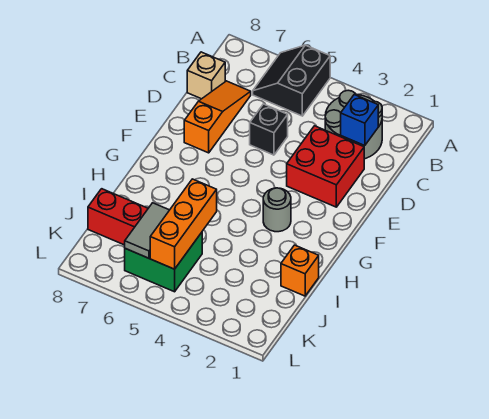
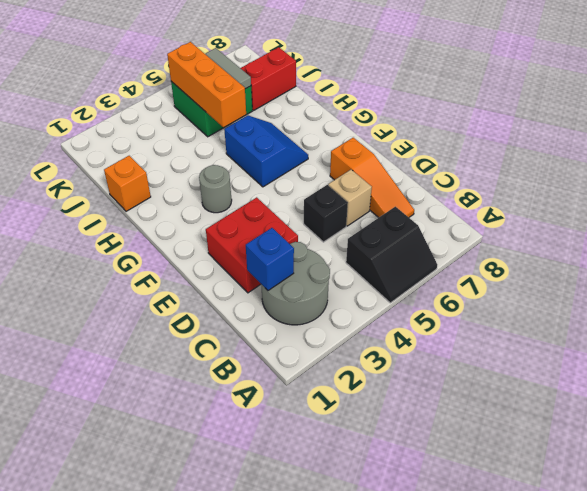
black 2x2 slope [253,45,330,116] -> black 2x2 slope turned to [346,207,437,303]
tan 1x1 brick [187,52,225,99] -> tan 1x1 brick moved to [328,170,372,226]
none -> blue 2x2 slope [224,115,308,187]

